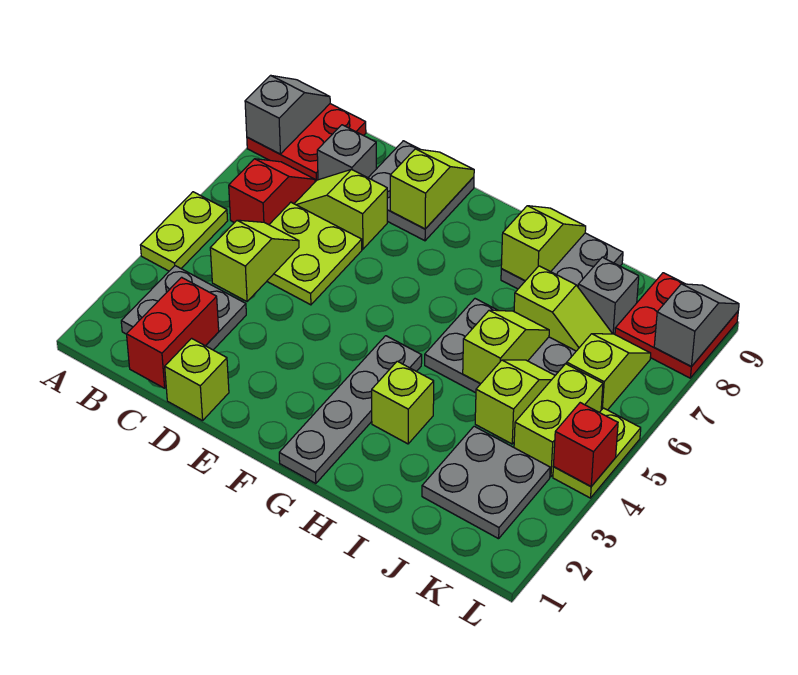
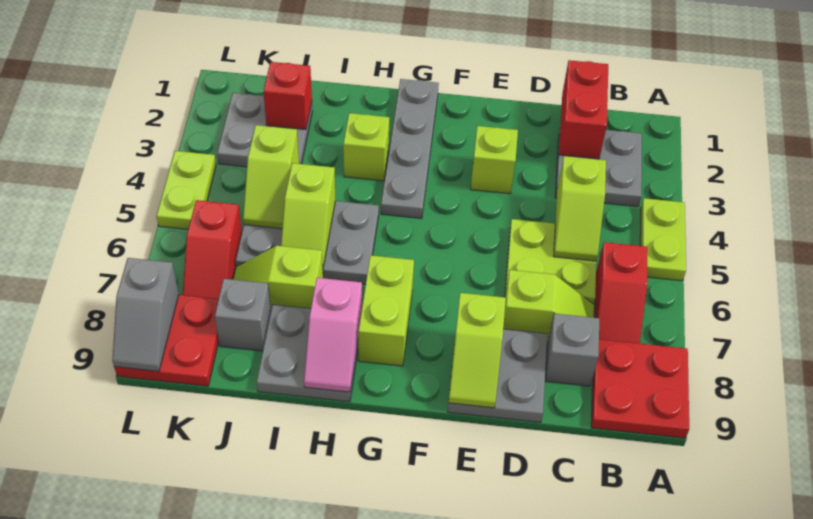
grey 1x2 slope [245,75,330,154] -> none
lime 1x1 brick [165,338,229,421] -> lime 1x1 brick moved to [471,126,518,194]
lime 1x2 slope [501,206,586,281] -> pink 1x2 slope [304,278,362,392]
lime 1x2 brick [514,364,603,477] -> lime 1x2 brick moved to [358,255,414,366]
lime 1x2 slope [567,334,651,410] -> red 1x2 slope [183,200,242,299]
red 1x1 brick [554,403,618,486] -> red 1x1 brick moved to [263,62,312,129]

